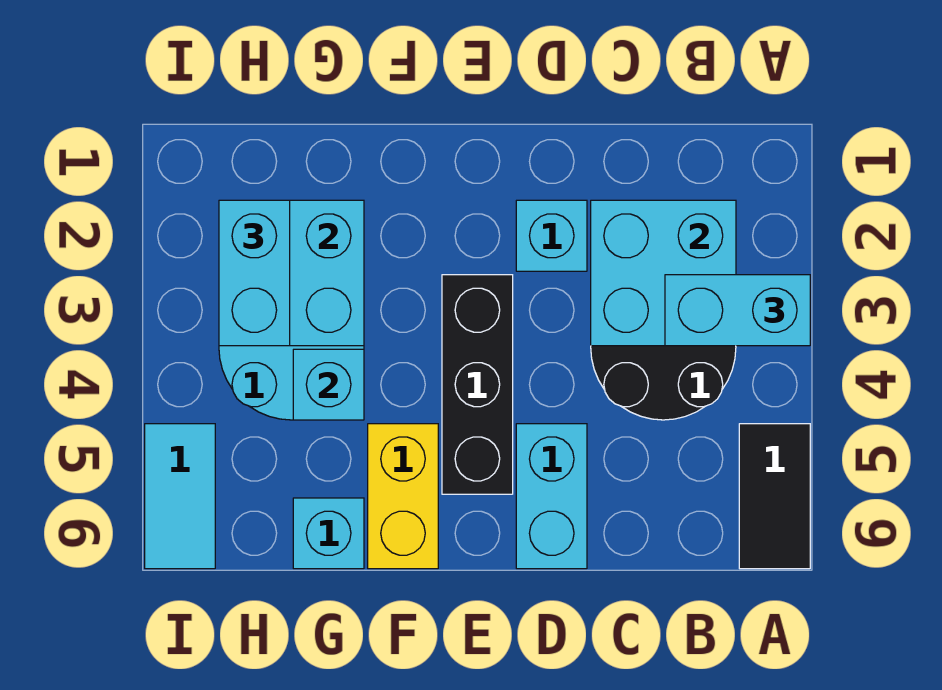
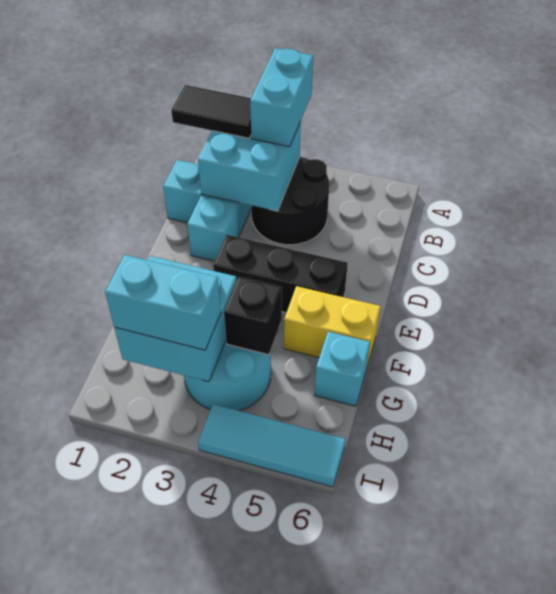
black 1x2 tile [739,424,810,569] -> black 1x2 tile moved to [171,85,251,138]
cyan 1x2 brick [516,424,587,569] -> cyan 1x2 brick moved to [163,160,251,235]
cyan 1x1 brick [293,349,364,420] -> black 1x1 brick [224,277,282,355]
cyan 1x2 tile [145,424,215,569] -> cyan 1x3 tile [198,404,346,487]

